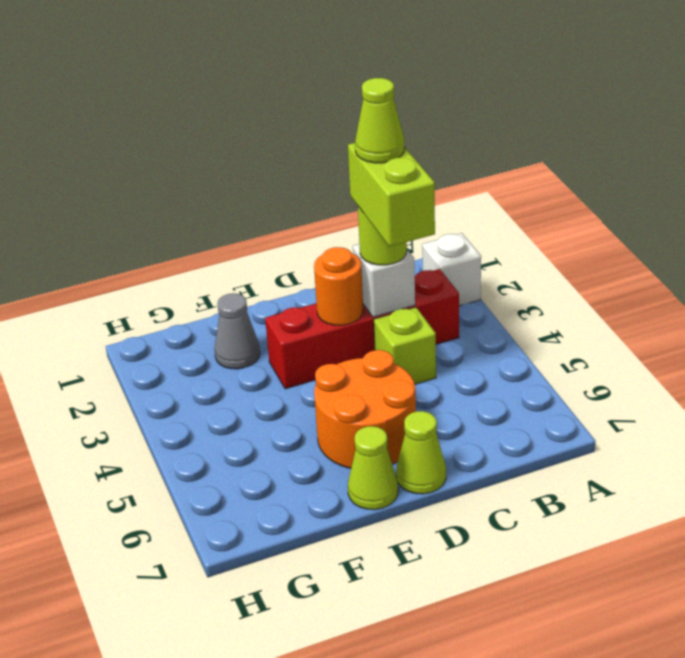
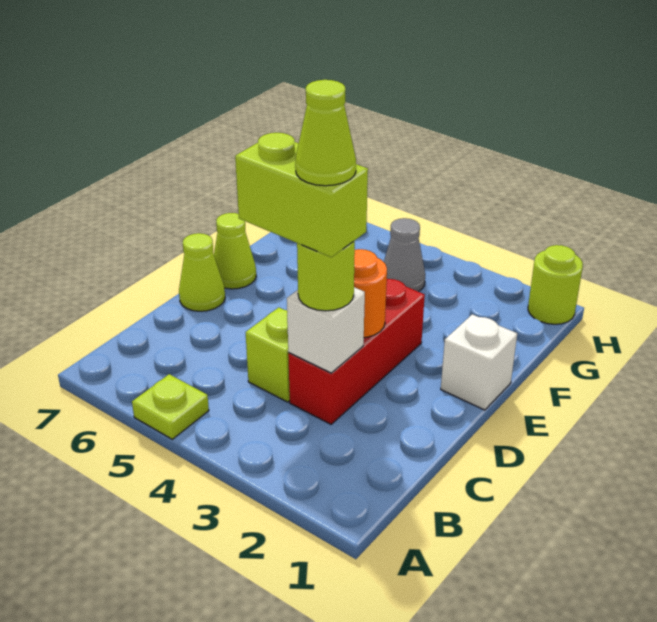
white 1x1 brick [422,233,481,306] -> white 1x1 brick moved to [441,314,517,410]
none -> lime 1x1 plate [132,374,209,439]
red 1x4 brick [265,269,459,389] -> red 1x3 brick [288,279,425,424]
orange 2x2 round brick [314,350,416,468] -> none
grey 1x1 cone [214,293,260,369] -> grey 1x1 cone moved to [384,218,425,292]
none -> lime 1x1 round brick [528,245,583,324]

